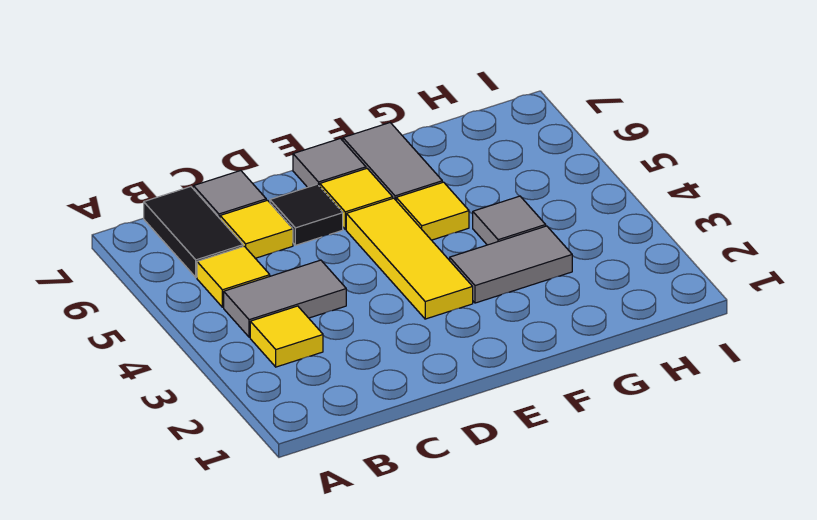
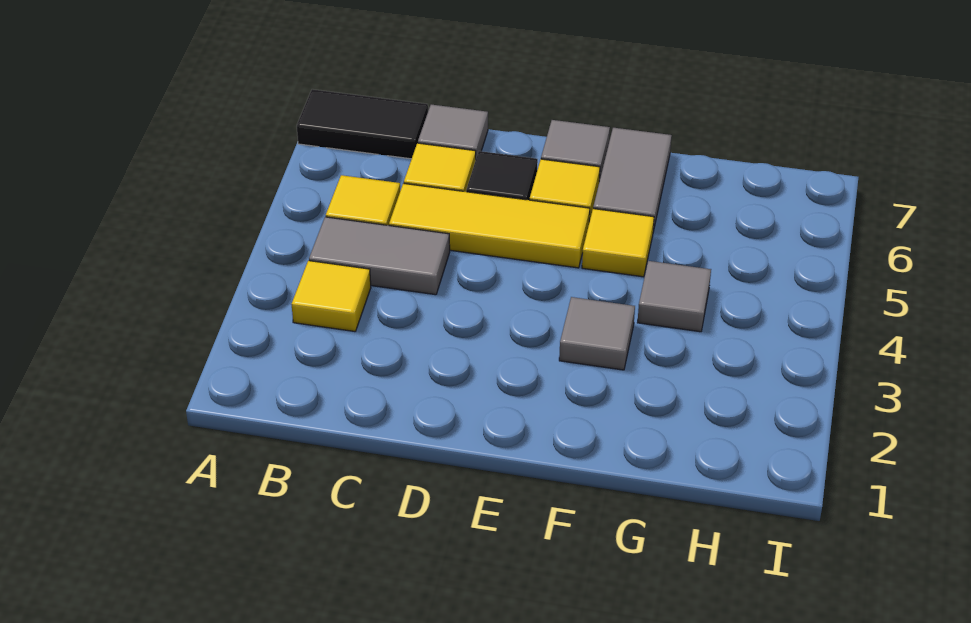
black 1x2 tile [144,187,243,277] -> black 1x2 tile turned to [297,89,428,159]
yellow 1x3 tile [346,198,473,319] -> yellow 1x3 tile turned to [389,183,590,268]
grey 1x2 tile [450,226,572,303] -> grey 1x1 tile [559,297,635,370]

